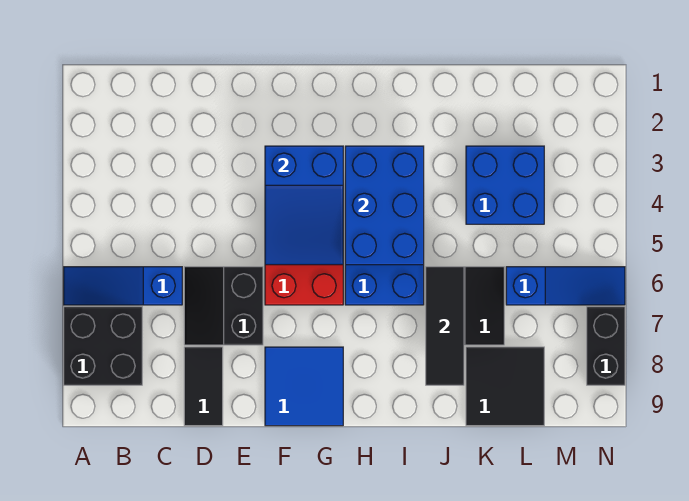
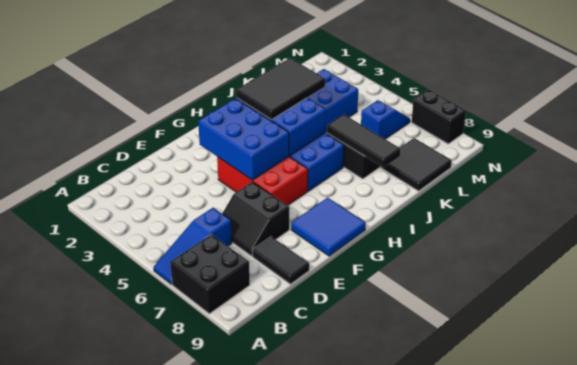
blue 2x3 slope [265,146,343,265] -> blue 2x3 brick [198,99,289,180]
none -> black 2x3 tile [236,58,325,120]
blue 1x3 slope [506,267,625,305] -> blue 1x2 slope [361,100,410,139]

